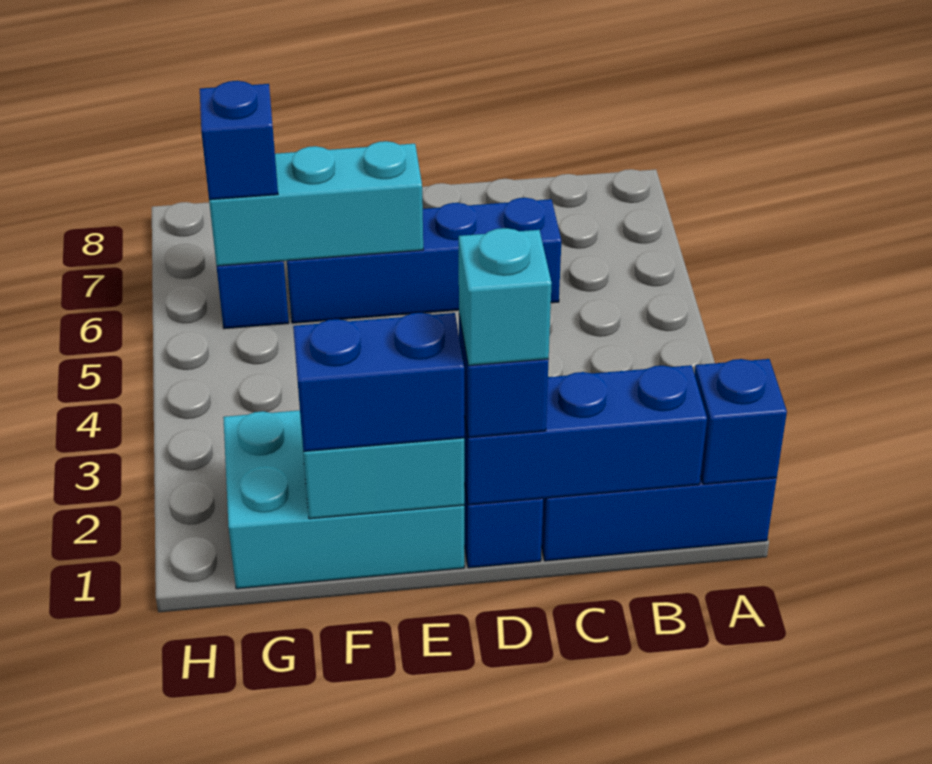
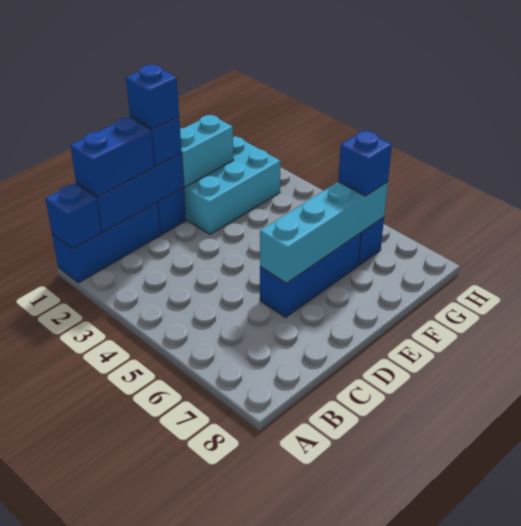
blue 1x4 brick [287,198,561,323] -> blue 1x3 brick [260,233,361,317]
cyan 1x1 brick [459,228,552,366] -> blue 1x1 brick [126,65,179,129]
blue 1x2 brick [293,313,464,452] -> blue 1x2 brick moved to [70,117,154,197]
cyan 1x3 brick [209,141,423,266] -> cyan 1x4 brick [260,182,388,283]

